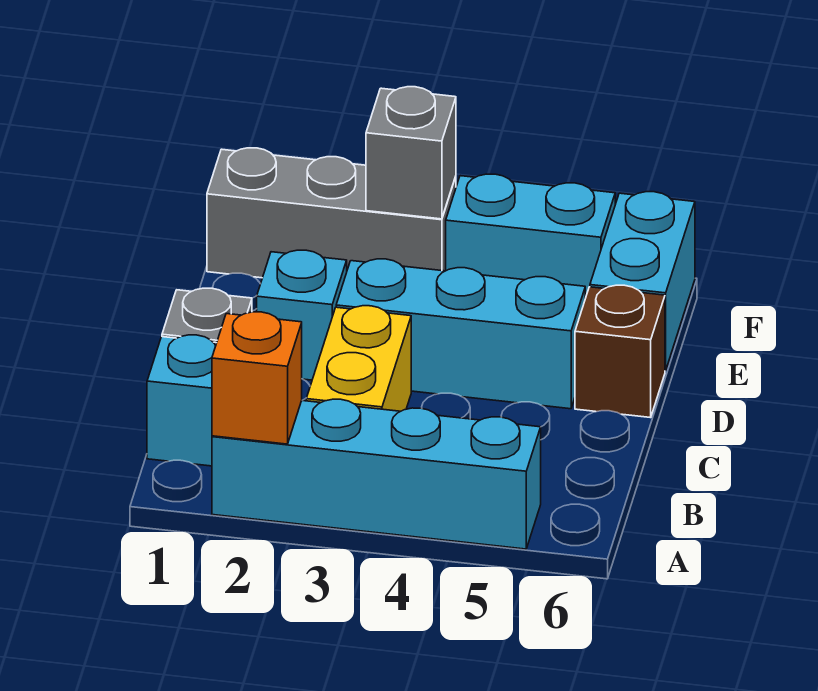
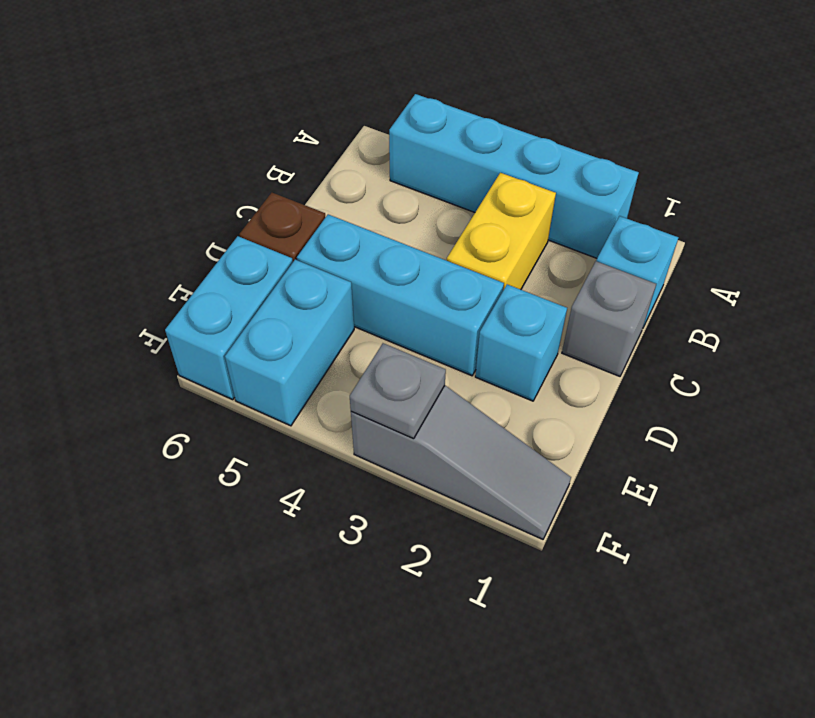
orange 1x1 brick [212,312,302,444] -> none
grey 1x3 brick [207,148,456,278] -> grey 1x3 slope [351,386,571,539]
grey 1x1 brick [366,87,456,219] -> grey 1x1 plate [350,343,446,439]
cyan 1x2 brick [446,174,615,298] -> cyan 1x2 brick turned to [225,260,354,426]

